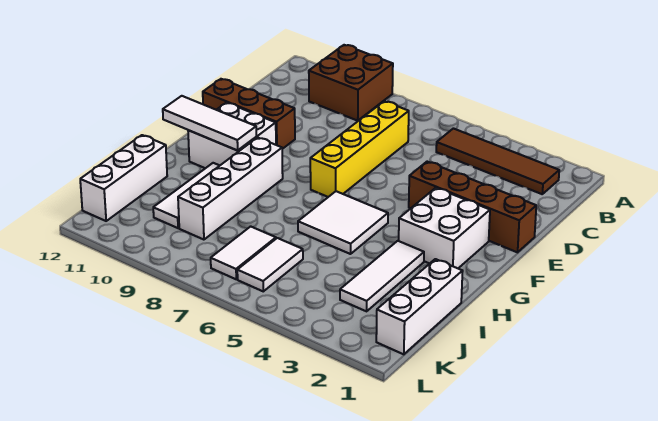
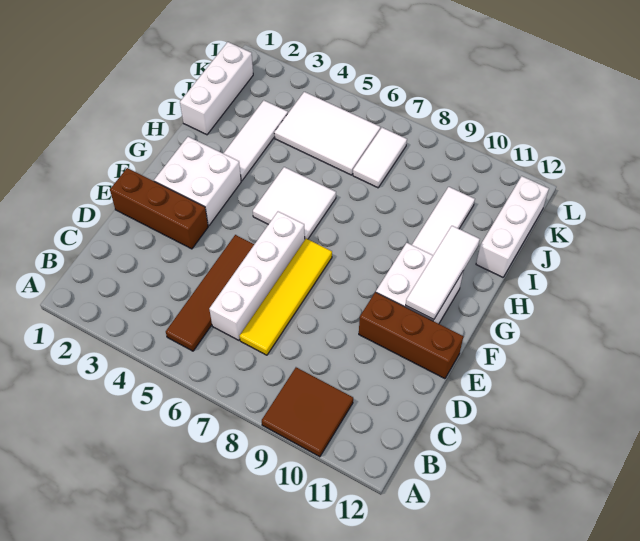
brown 2x2 brick [309,45,393,121] -> brown 2x2 tile [262,367,353,457]
brown 1x4 tile [436,129,559,194] -> brown 1x4 tile turned to [166,235,254,351]
yellow 1x4 brick [310,101,409,197] -> yellow 1x4 tile [240,239,332,355]
brown 1x4 brick [409,162,536,252] -> brown 1x3 brick [110,168,208,249]
white 1x4 brick [178,138,283,240] -> white 1x4 brick moved to [209,212,305,340]
white 1x3 tile [163,96,256,150] -> white 1x3 tile turned to [406,226,480,320]
white 1x2 tile [237,238,303,291] -> white 2x3 tile [274,92,380,175]

